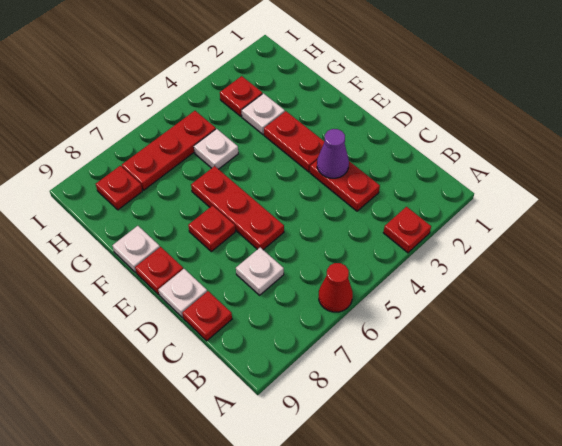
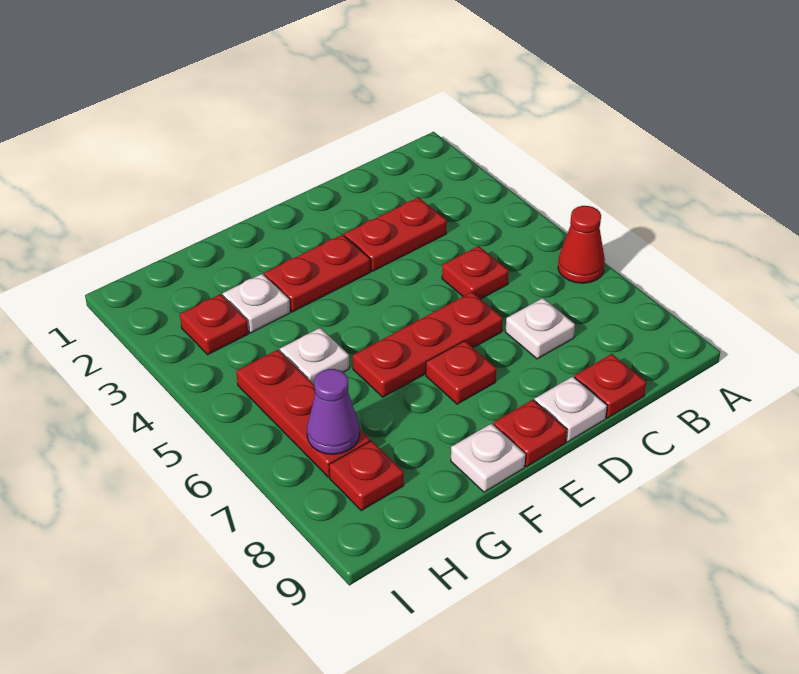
red 1x1 plate [383,207,431,253] -> red 1x1 plate moved to [442,246,509,299]
purple 1x1 cone [317,129,349,178] -> purple 1x1 cone moved to [307,369,360,454]

